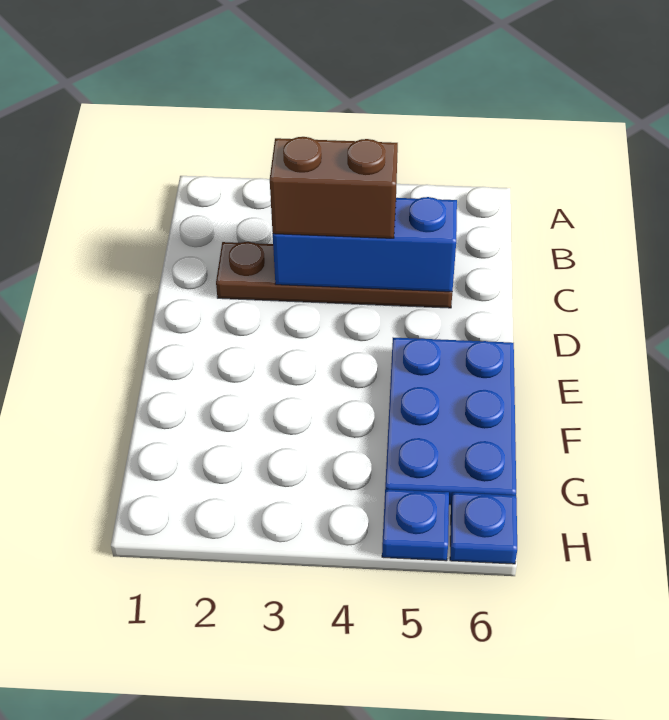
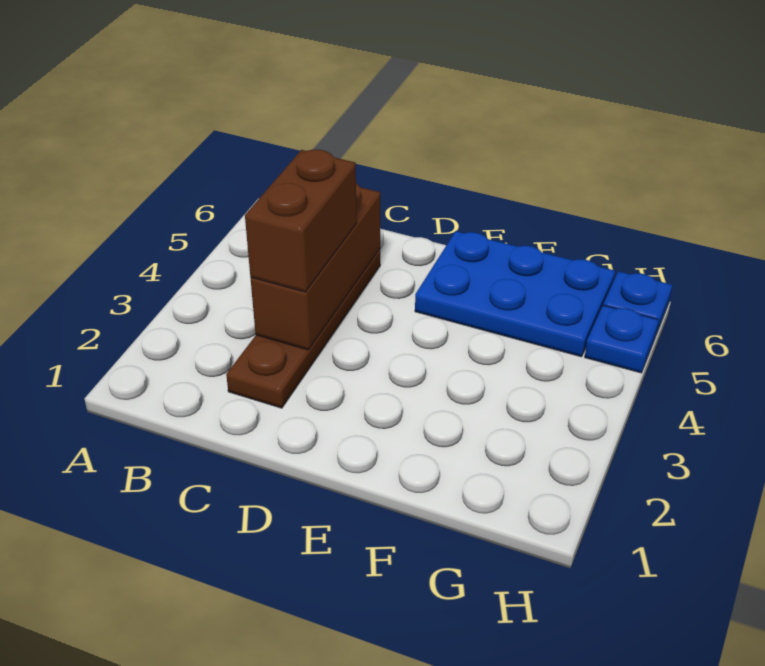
blue 1x3 brick [273,197,457,292] -> brown 1x3 brick [251,184,380,350]

